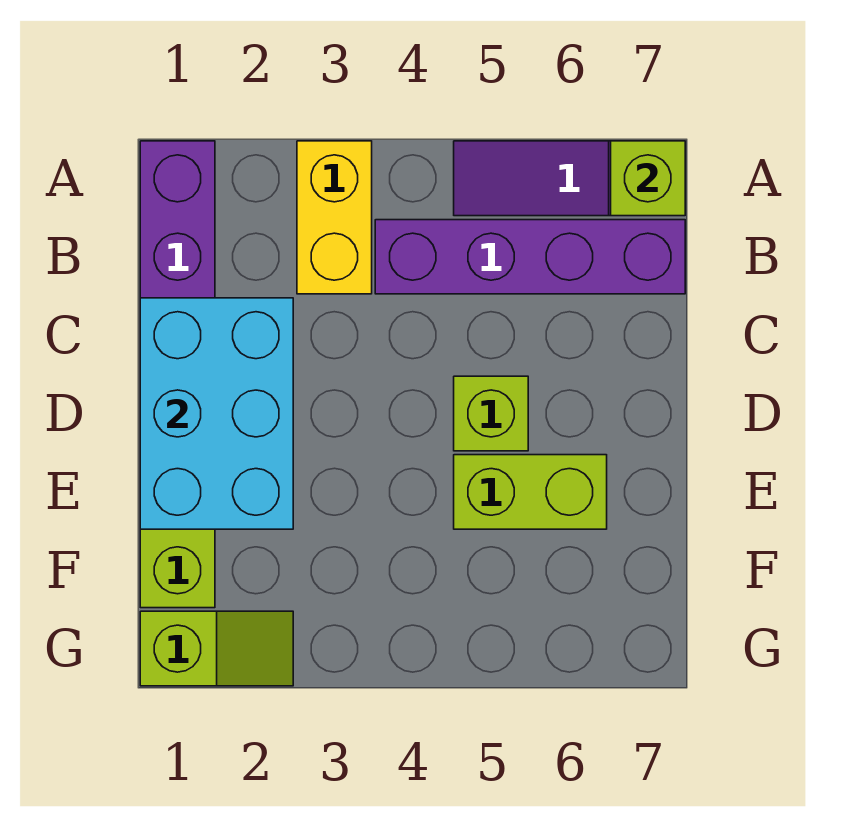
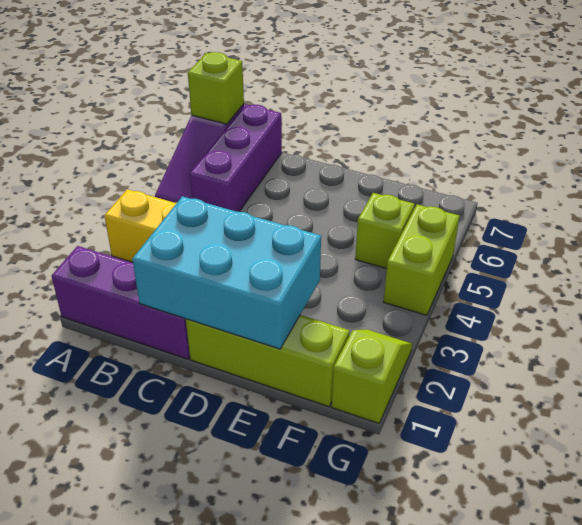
purple 1x4 brick [375,220,685,294] -> purple 1x3 brick [190,104,282,212]
lime 1x1 brick [454,376,528,451] -> lime 1x1 brick moved to [355,193,415,269]
lime 1x2 brick [454,455,607,529] -> lime 1x2 brick moved to [384,204,460,315]

